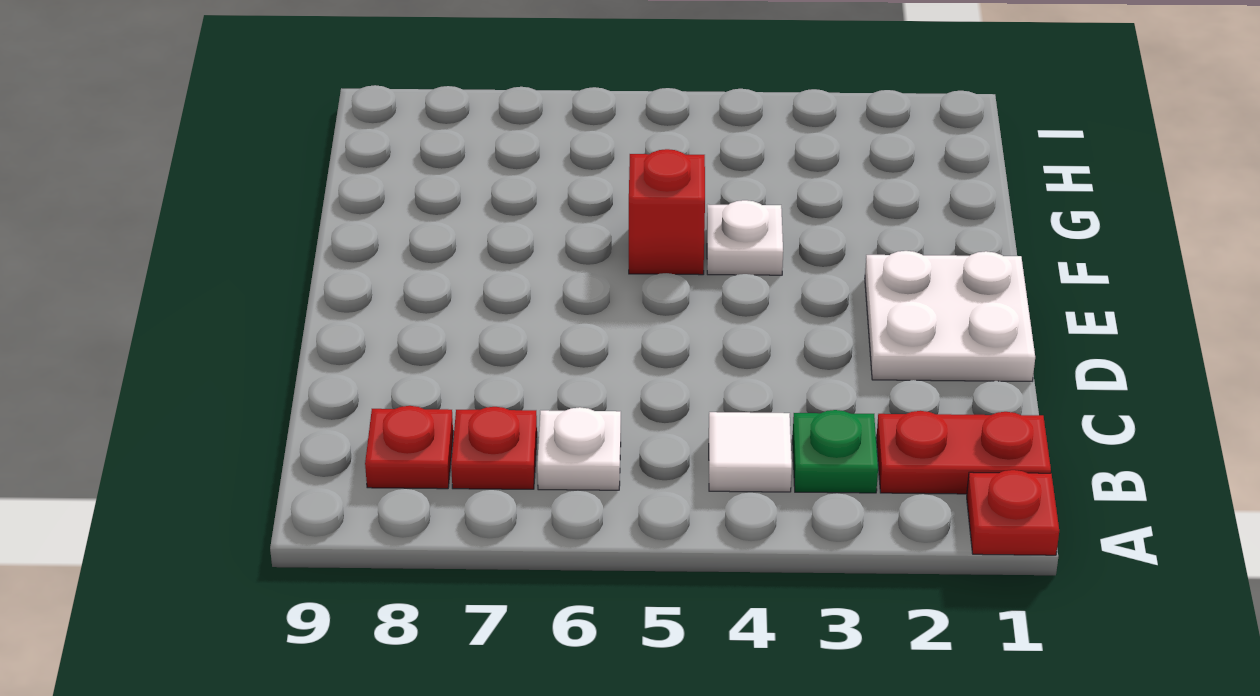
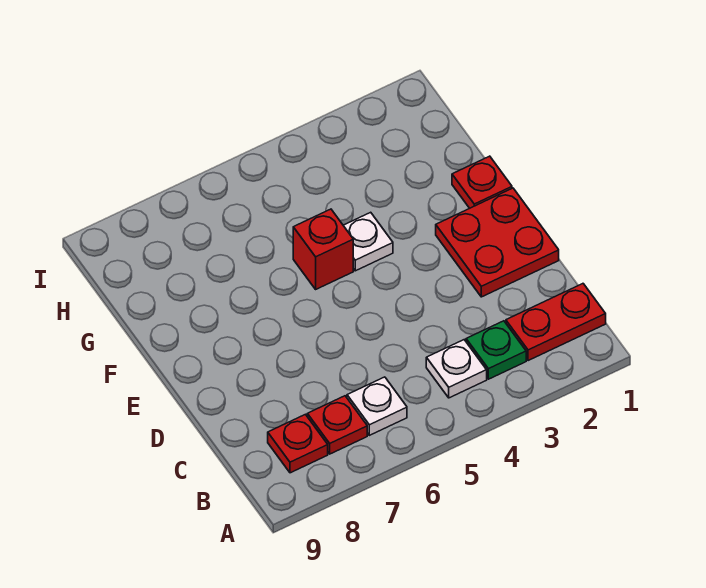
red 1x1 plate [967,470,1059,555] -> red 1x1 plate moved to [452,156,512,208]
white 1x1 tile [709,412,792,492] -> white 1x1 plate [426,340,487,398]
white 2x2 plate [865,251,1035,381] -> red 2x2 plate [436,188,559,297]

